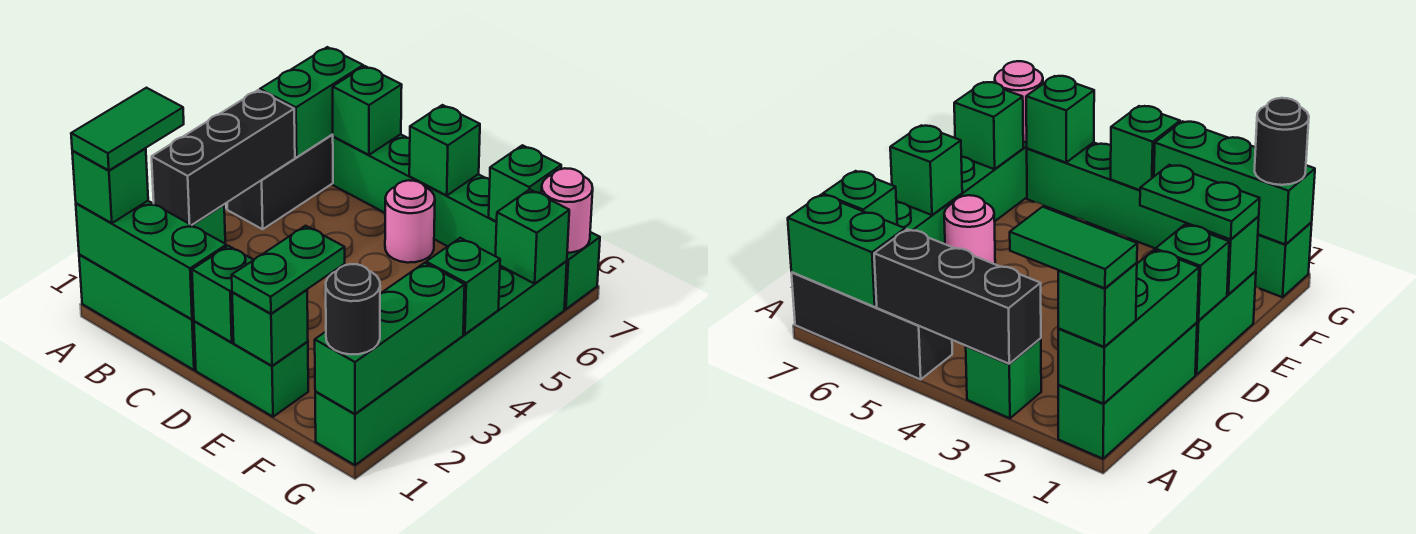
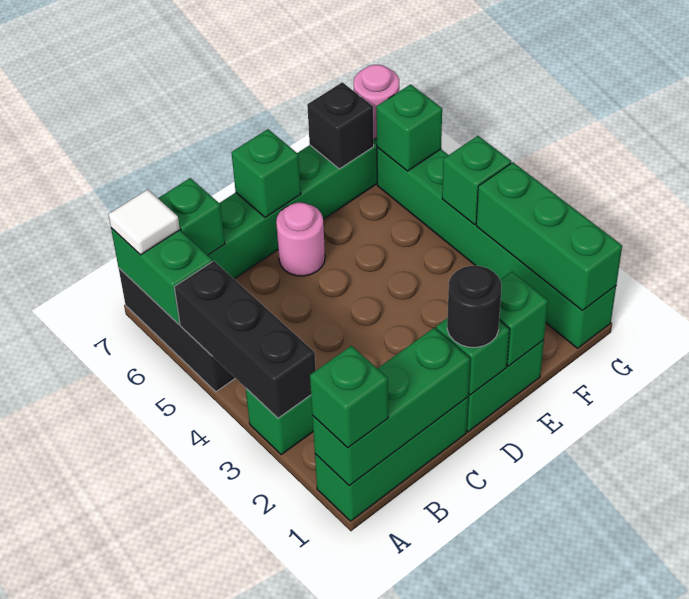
green 1x2 tile [71,88,184,170] -> none
none -> white 1x1 tile [108,189,180,255]
green 1x2 plate [232,226,345,314] -> none
green 1x1 brick [489,145,561,222] -> black 1x1 brick [307,82,374,169]
black 1x1 round brick [326,264,380,354] -> black 1x1 round brick moved to [447,266,501,347]

